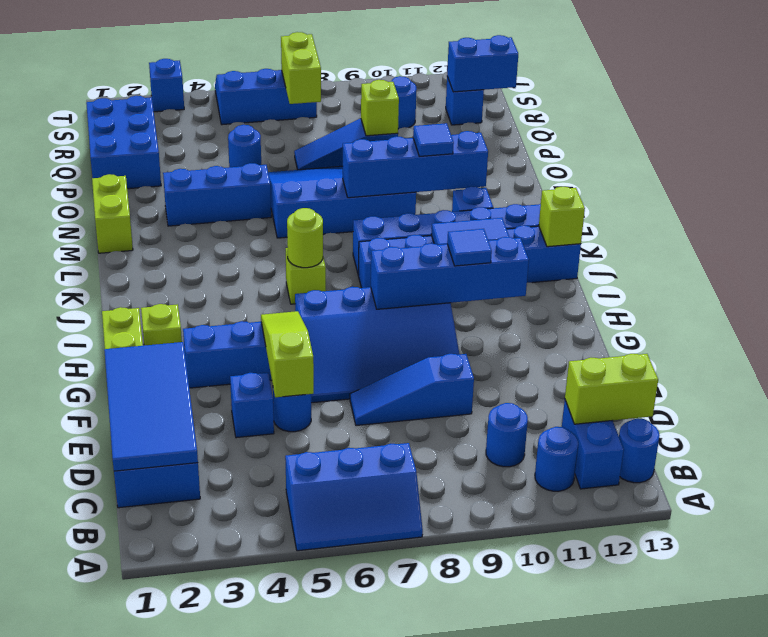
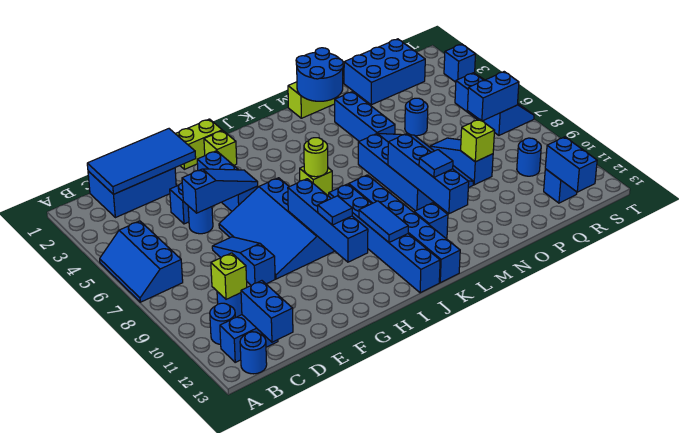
lime 1x2 brick [565,354,658,424] -> blue 1x2 brick [241,281,293,342]
lime 1x3 slope [261,311,314,397] -> blue 1x3 slope [182,169,258,213]
lime 1x1 brick [539,187,585,247] -> lime 1x1 brick moved to [211,253,247,299]
none -> blue 2x2 round brick [296,48,343,101]
lime 1x2 brick [281,32,321,104] -> blue 1x2 brick [467,72,519,121]

